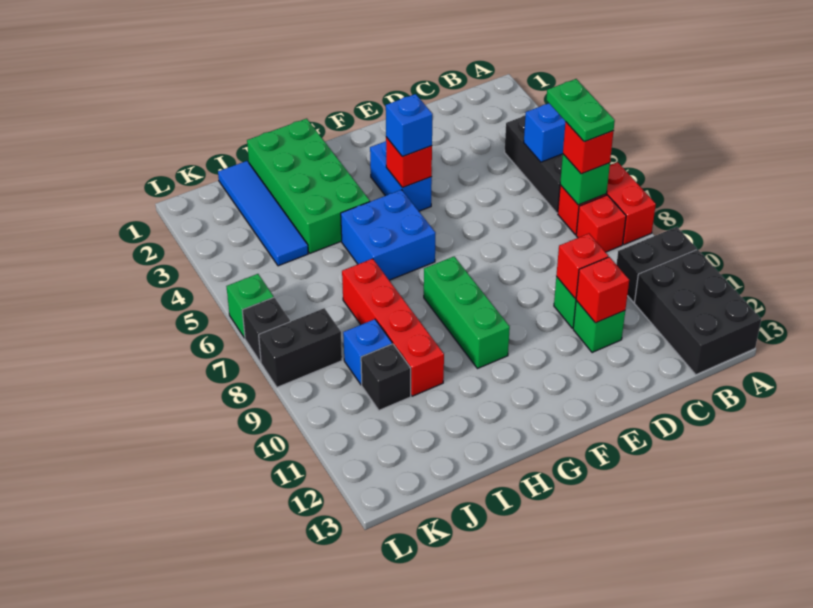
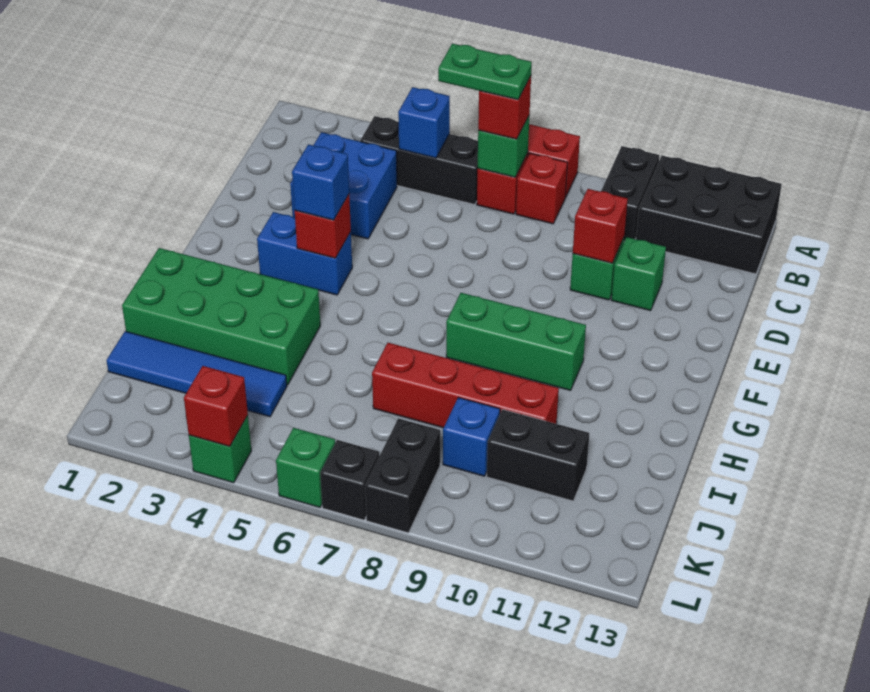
red 1x1 brick [576,257,629,323] -> red 1x1 brick moved to [184,366,248,446]
blue 2x2 brick [341,190,435,280] -> blue 2x2 brick moved to [290,132,397,239]
black 1x1 brick [361,344,411,410] -> black 1x2 brick [487,409,589,501]
none -> green 1x1 brick [189,415,251,483]

